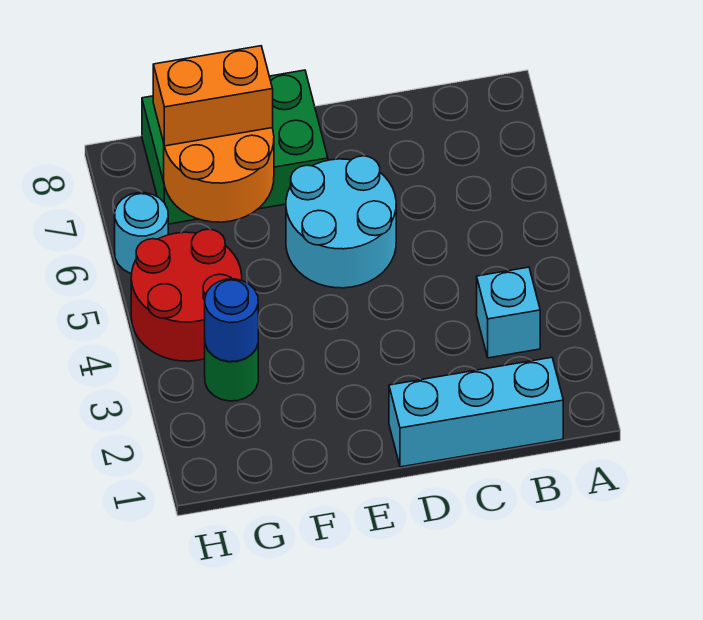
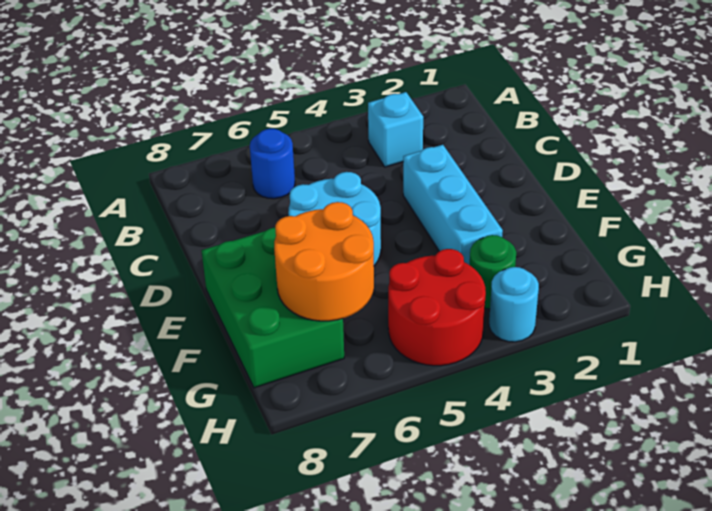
cyan 1x3 brick [389,357,563,467] -> cyan 1x3 brick moved to [403,145,503,265]
orange 1x2 brick [153,46,273,146] -> none
blue 1x1 round brick [205,279,258,362] -> blue 1x1 round brick moved to [250,129,295,199]
cyan 1x1 round brick [115,193,168,274] -> cyan 1x1 round brick moved to [489,267,539,342]

